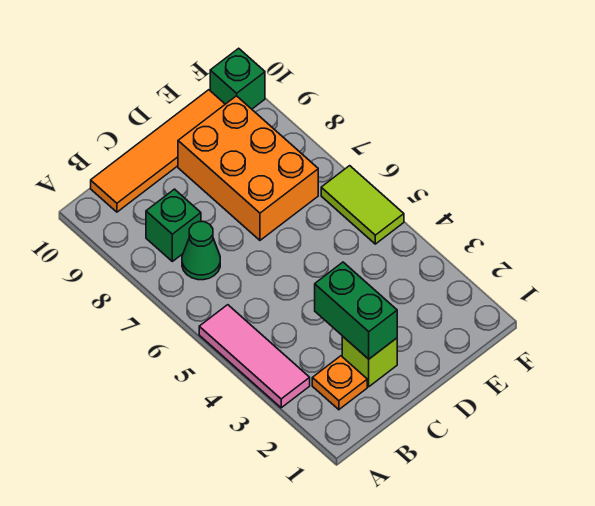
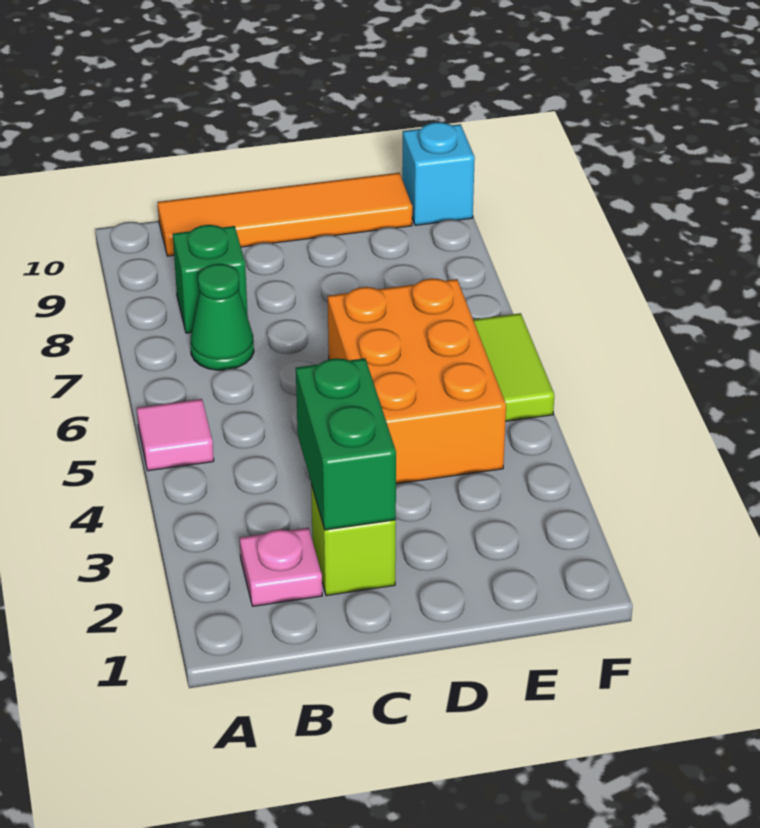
pink 1x3 tile [199,305,310,408] -> pink 1x1 tile [137,399,214,471]
orange 1x1 plate [312,356,367,410] -> pink 1x1 plate [240,528,322,606]
orange 2x3 brick [178,96,318,240] -> orange 2x3 brick moved to [328,278,506,484]
green 1x1 brick [210,48,265,109] -> cyan 1x1 brick [402,122,475,225]

